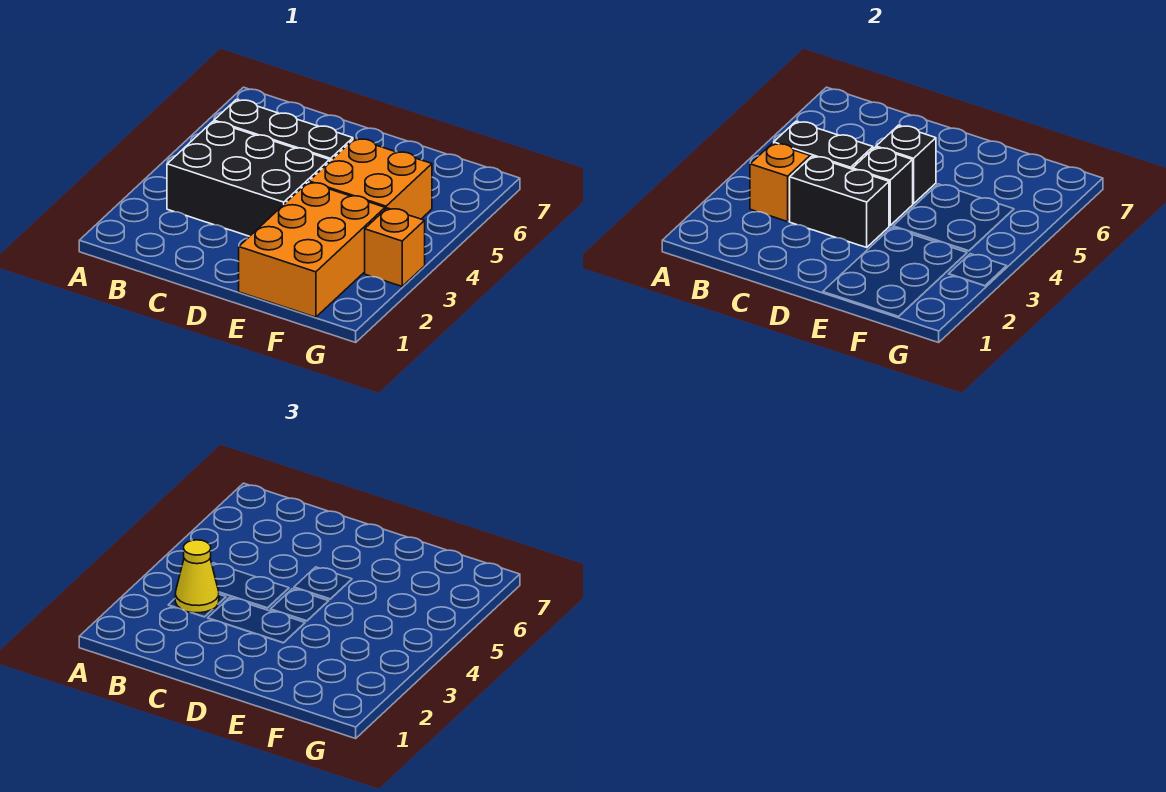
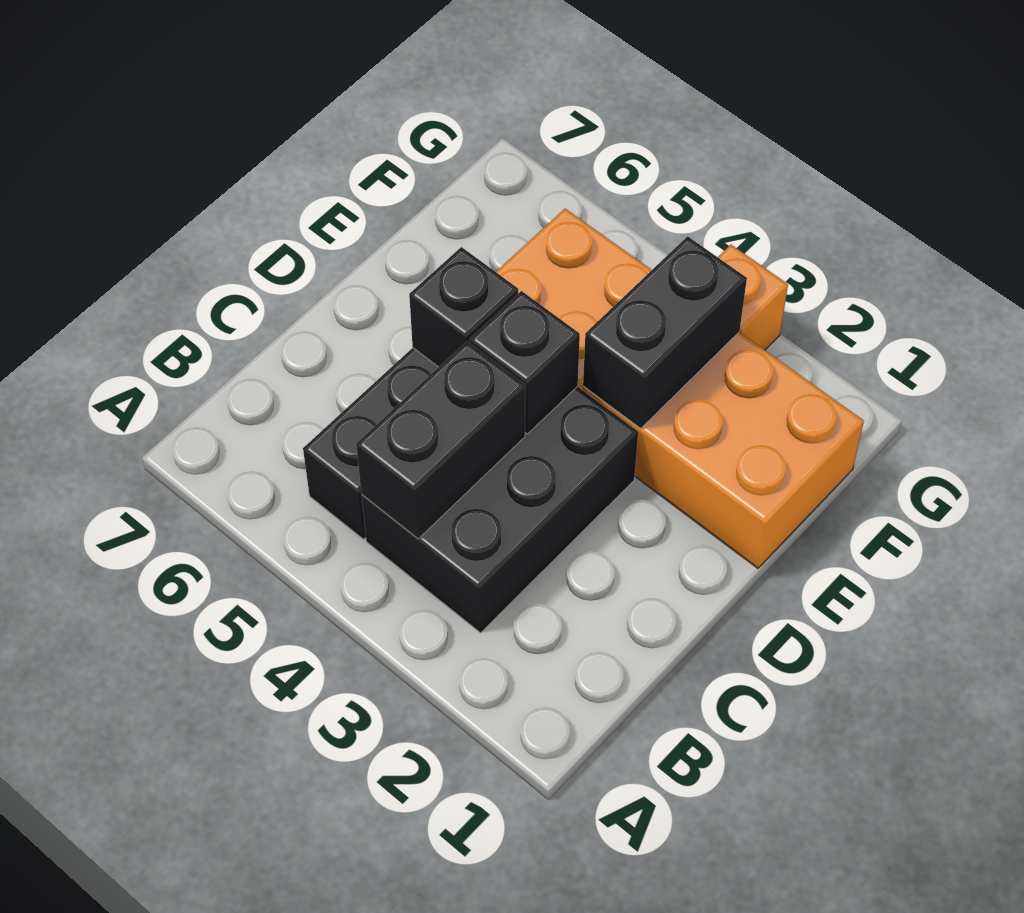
orange 1x1 brick [750,143,810,222] -> none
yellow 1x1 cone [175,540,219,613] -> none
black 1x2 brick [789,156,889,247] -> black 1x2 brick moved to [583,236,747,429]

